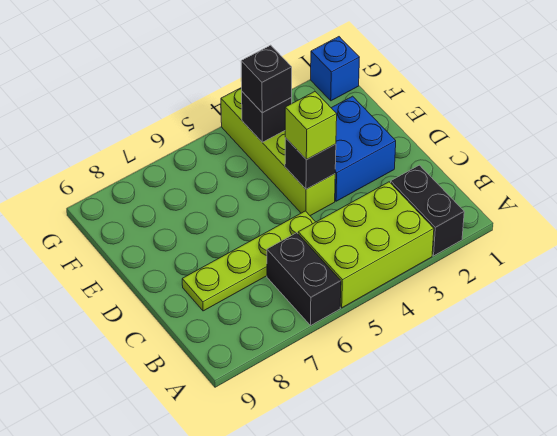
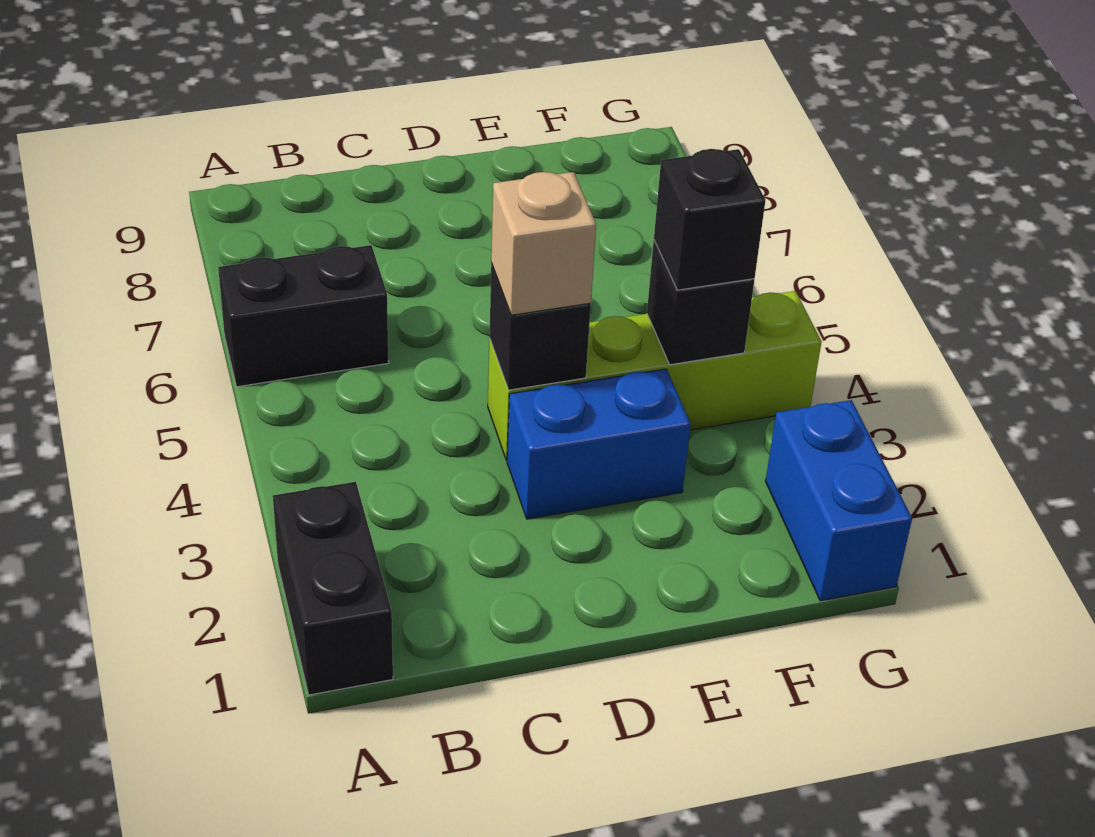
black 1x2 brick [391,165,464,256] -> black 1x2 brick turned to [273,482,393,695]
lime 2x3 brick [298,182,434,308] -> none
lime 1x4 plate [182,211,315,311] -> none
blue 2x2 brick [332,96,396,201] -> blue 1x2 brick [507,369,690,519]
lime 1x1 brick [285,92,337,160] -> tan 1x1 brick [491,172,596,315]
blue 1x1 brick [311,37,359,101] -> blue 1x2 brick [765,400,912,601]

